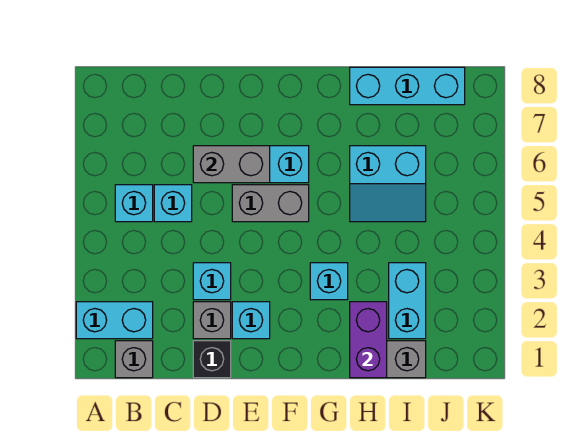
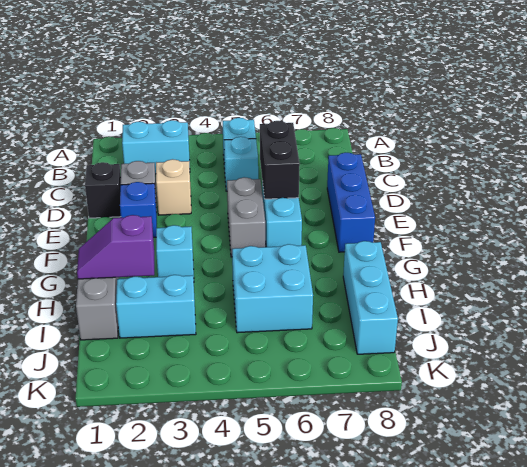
cyan 1x2 brick [76,302,153,339] -> cyan 1x2 brick turned to [122,120,190,174]
grey 1x1 brick [115,341,153,378] -> none
cyan 1x1 brick [193,263,231,300] -> tan 1x1 brick [156,159,191,215]
grey 1x2 brick [193,146,270,183] -> black 1x2 brick [260,121,300,199]
none -> blue 1x3 brick [327,153,375,252]
cyan 1x1 brick [232,302,270,339] -> blue 1x1 brick [120,182,157,237]
purple 1x2 brick [350,302,387,378] -> purple 1x2 slope [77,215,154,279]
cyan 2x2 slope [350,146,426,222] -> cyan 2x2 brick [232,244,313,333]

